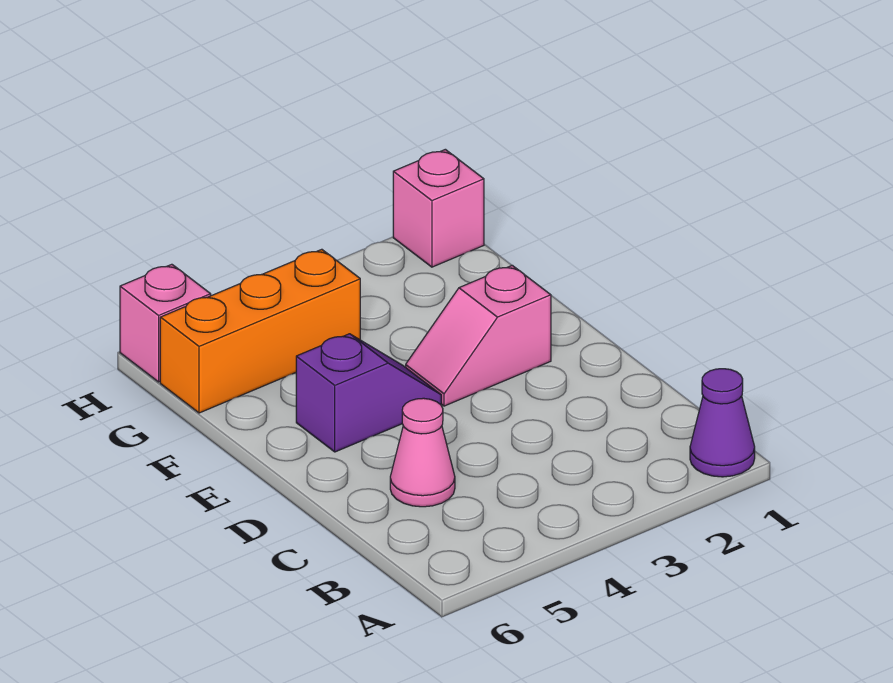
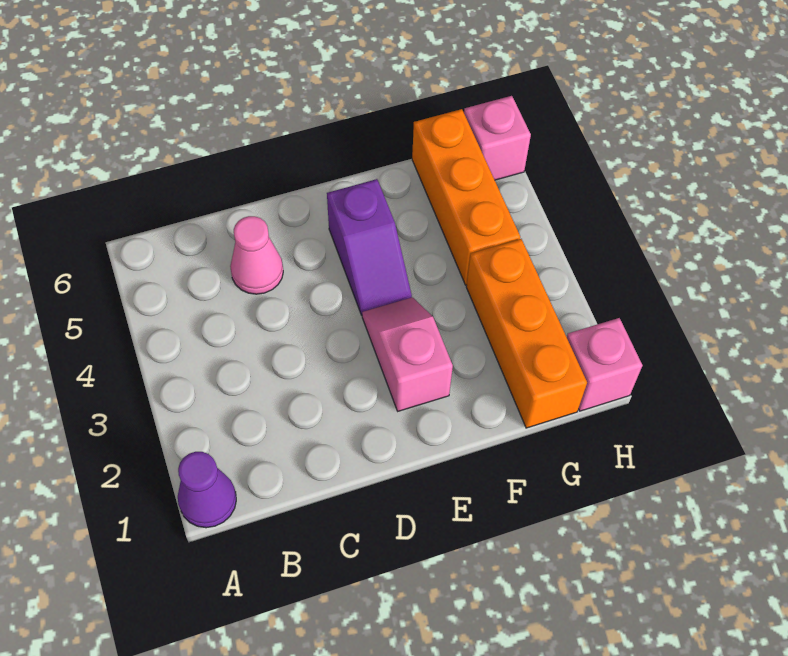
none -> orange 1x3 brick [466,239,587,428]

